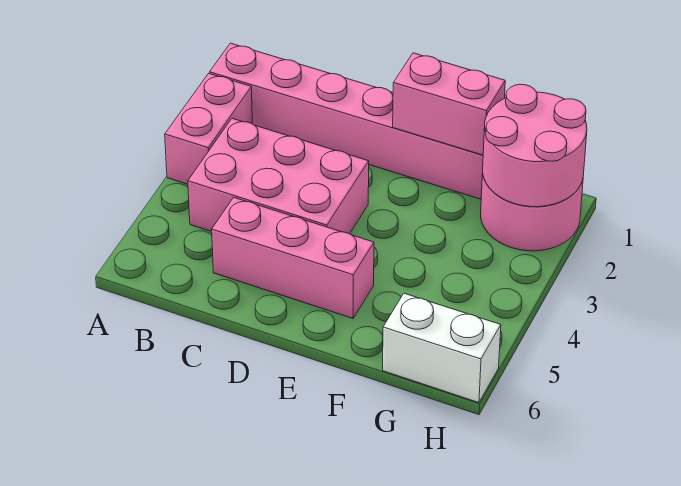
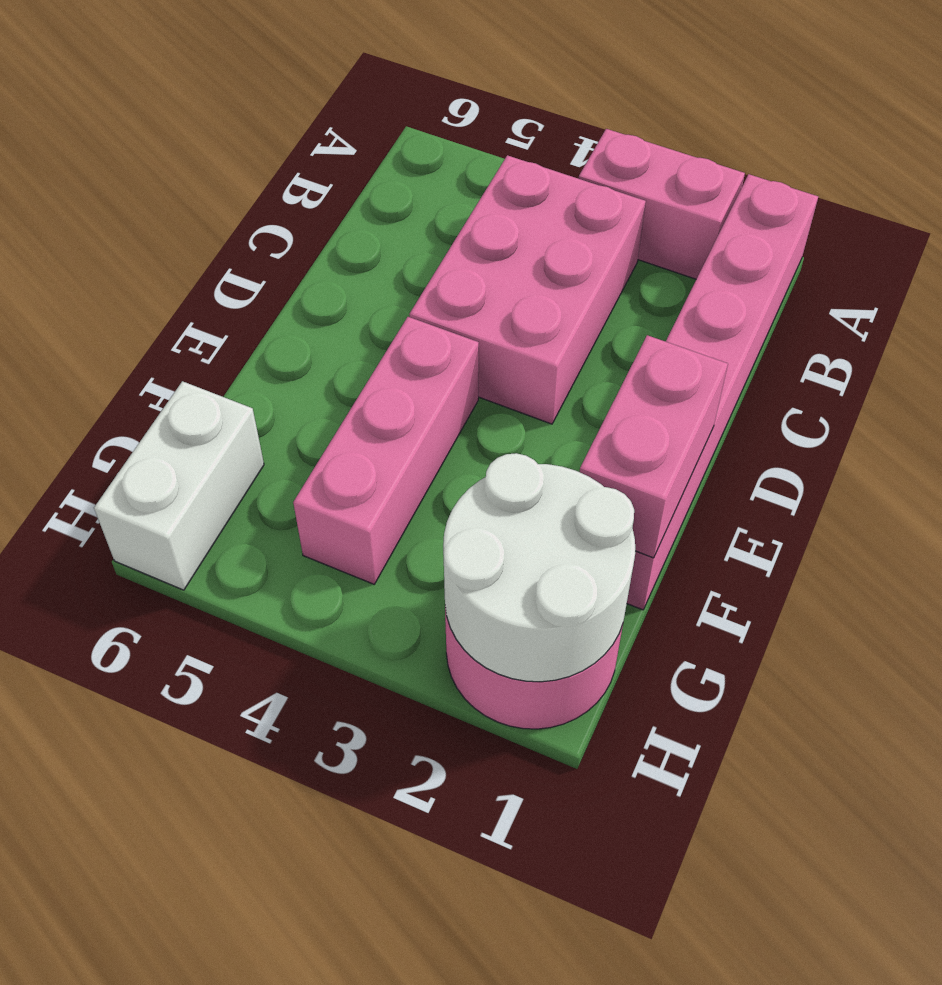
pink 1x3 brick [212,197,374,318] -> pink 1x3 brick moved to [293,317,479,584]
pink 2x2 round brick [483,84,587,207] -> white 2x2 round brick [443,453,635,682]

